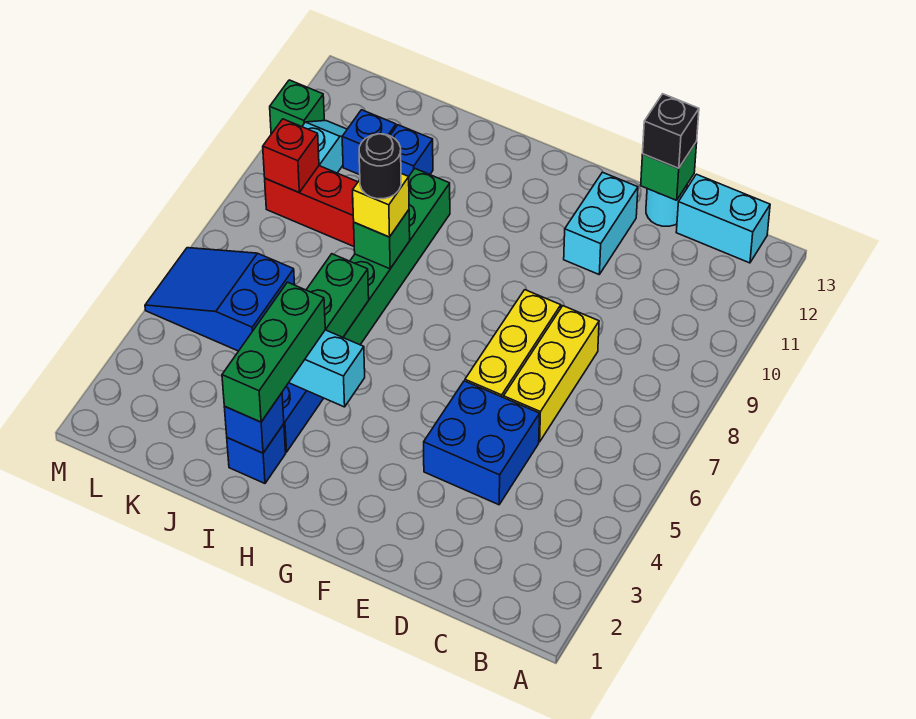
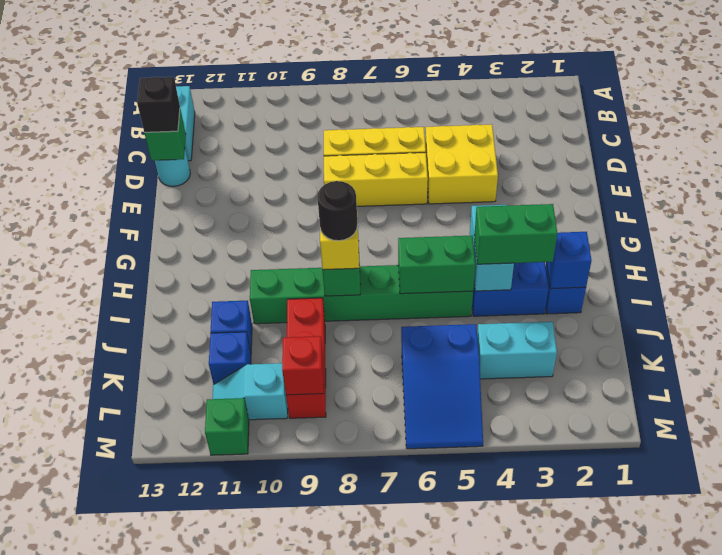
blue 2x2 brick [424,381,540,505] -> yellow 2x2 brick [425,124,498,204]
cyan 1x2 brick [564,172,638,274] -> cyan 1x2 brick moved to [477,322,557,379]
green 1x3 brick [222,282,325,422] -> green 1x2 brick [474,204,557,264]

